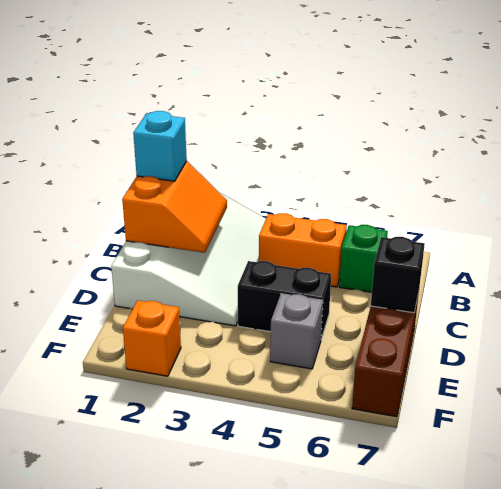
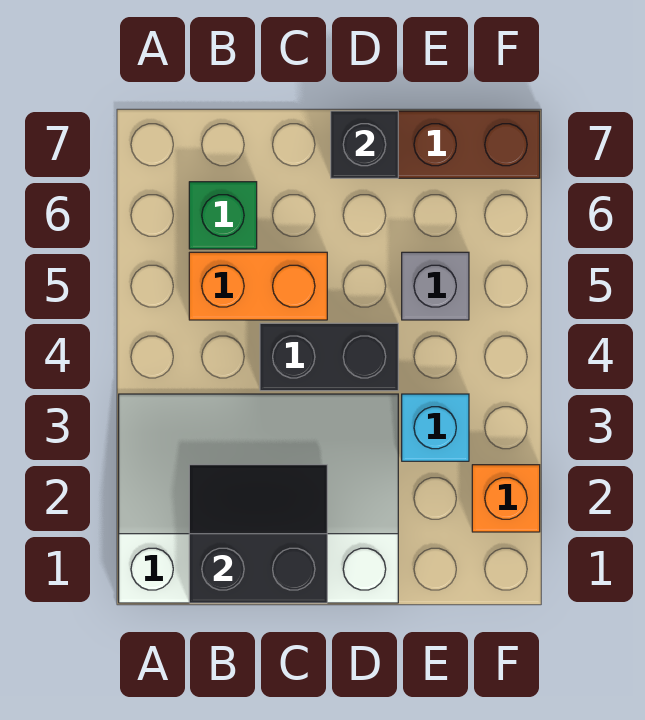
orange 2x2 slope [122,161,227,253] -> black 2x2 slope [189,465,327,603]
cyan 1x1 brick [133,111,187,181] -> cyan 1x1 brick moved to [402,394,469,461]
orange 1x2 brick [259,213,347,287] -> orange 1x2 brick turned to [189,252,327,320]
black 1x2 brick [238,261,331,339] -> black 1x2 brick turned to [260,323,398,391]

